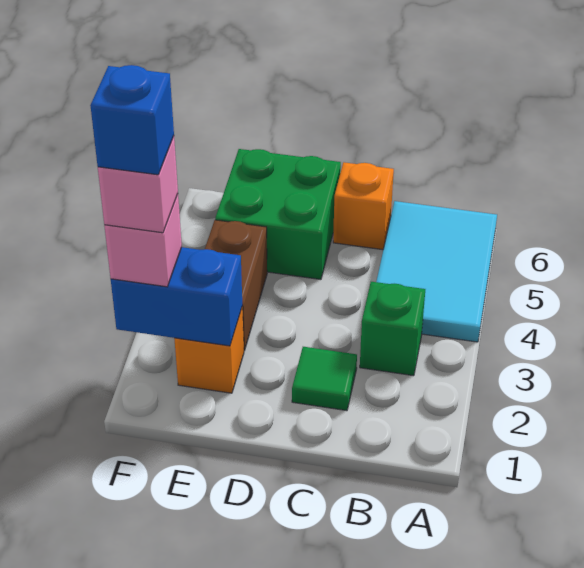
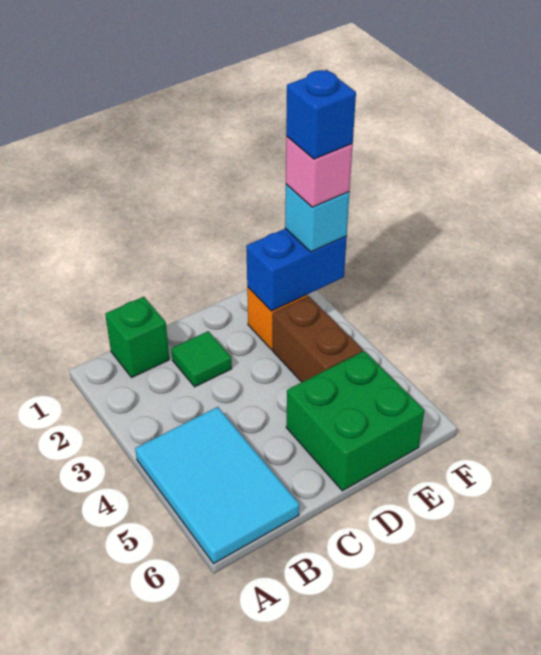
green 1x1 brick [360,282,425,376] -> green 1x1 brick moved to [105,297,169,377]
orange 1x1 brick [333,162,394,250] -> none
pink 1x1 brick [104,194,182,287] -> cyan 1x1 brick [285,184,350,252]

